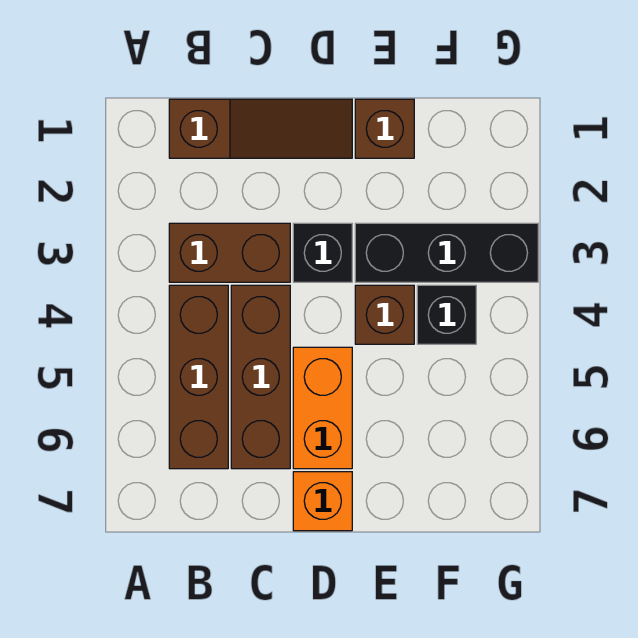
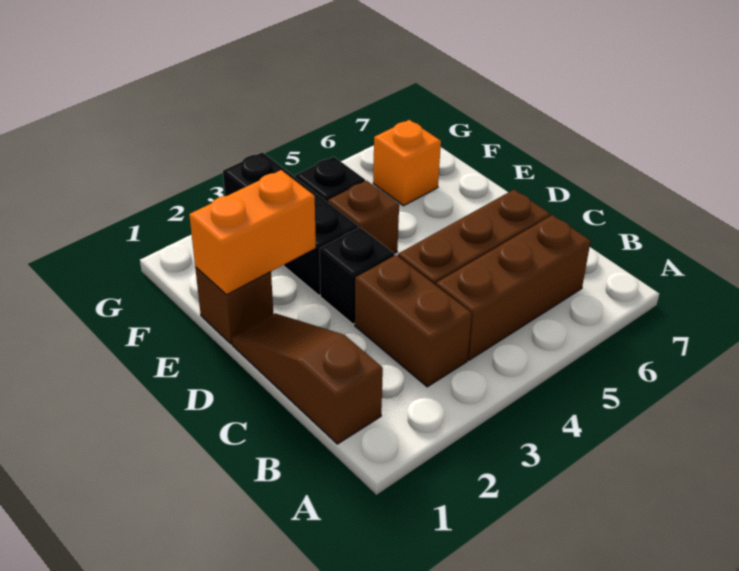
orange 1x2 brick [293,347,352,469] -> orange 1x2 brick moved to [189,170,316,295]
orange 1x1 brick [293,472,352,531] -> orange 1x1 brick moved to [373,120,441,206]

